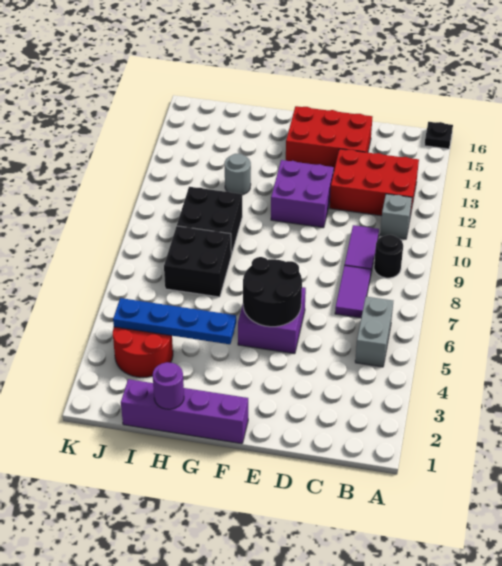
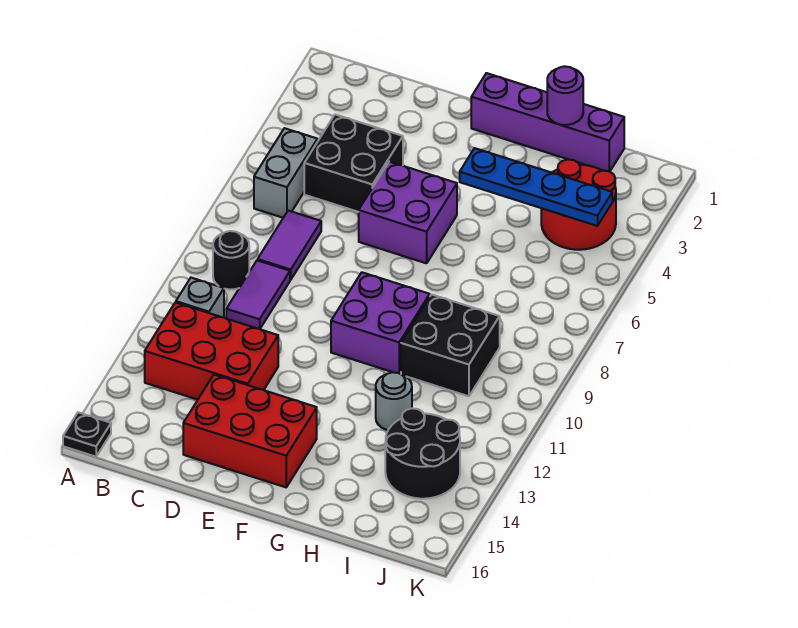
black 2x2 round brick [243,257,302,327] -> black 2x2 round brick moved to [385,408,460,499]
purple 2x2 brick [271,160,334,228] -> purple 2x2 brick moved to [331,272,430,373]
black 2x2 brick [164,226,231,297] -> black 2x2 brick moved to [304,115,403,212]

